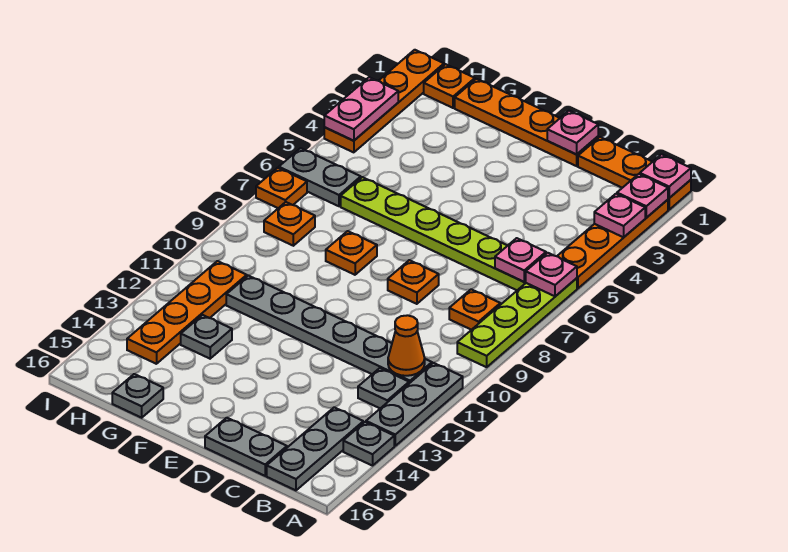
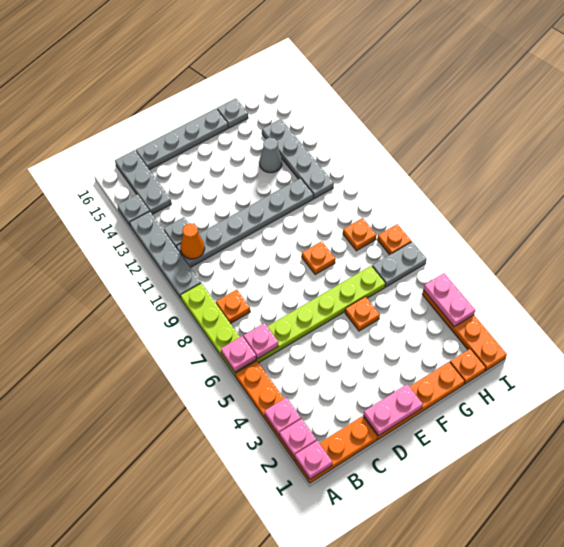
grey 1x3 plate [366,363,463,446] -> grey 1x4 plate [130,212,201,298]
grey 1x2 plate [205,418,287,476] -> grey 1x4 plate [136,109,228,170]
pink 1x1 plate [547,111,598,154] -> pink 1x2 plate [363,384,423,436]
orange 1x1 plate [388,260,439,304] -> orange 1x1 plate moved to [345,297,380,331]
grey 1x1 plate [181,315,232,359] -> grey 1x1 cone [259,138,282,173]
orange 1x4 plate [127,261,247,364] -> grey 1x4 plate [262,119,334,199]

